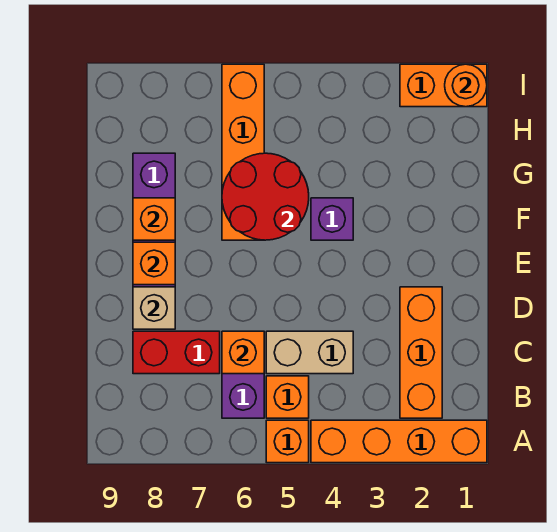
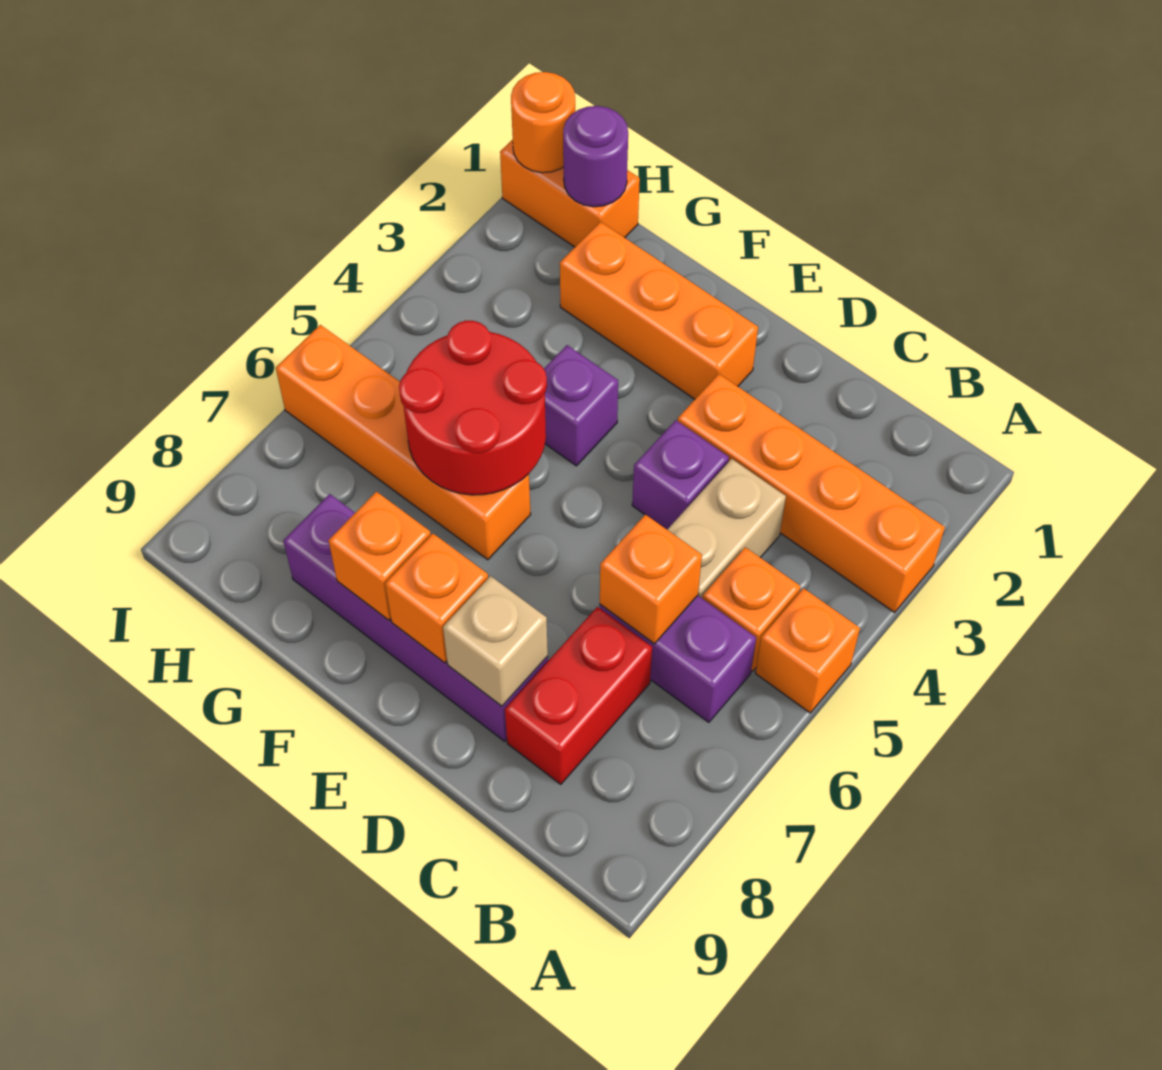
orange 1x4 brick [311,420,487,463] -> orange 1x4 brick turned to [678,374,945,612]
orange 1x3 brick [400,287,442,418] -> orange 1x3 brick moved to [560,222,758,399]
none -> purple 1x1 brick [632,420,729,529]
none -> purple 1x1 round brick [563,106,628,207]
orange 1x2 brick [400,64,487,107] -> orange 1x2 brick turned to [500,139,640,247]

